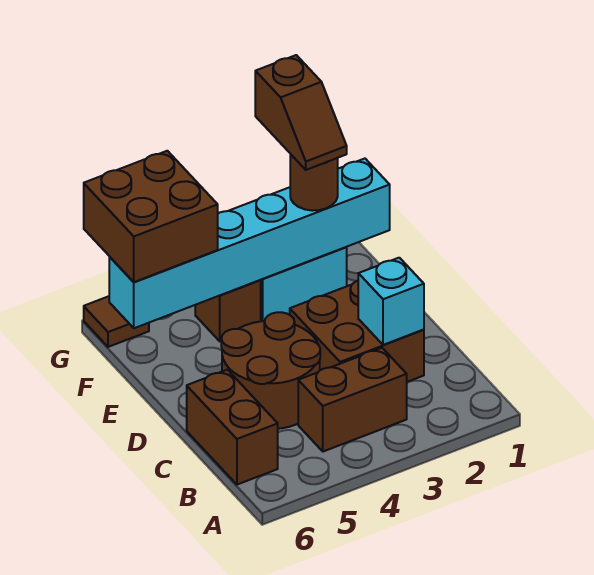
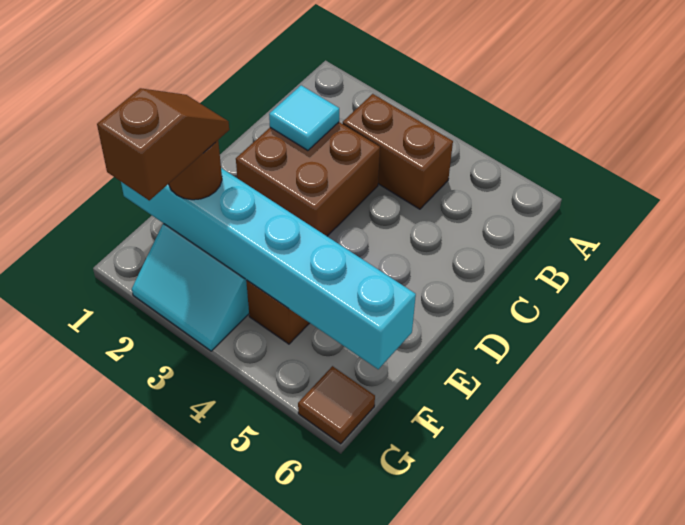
brown 1x2 brick [187,370,278,485] -> none
cyan 1x1 brick [358,258,424,345] -> cyan 1x1 tile [269,85,339,151]
brown 2x2 round brick [221,312,320,429] -> none
brown 2x2 brick [84,151,218,282] -> none

